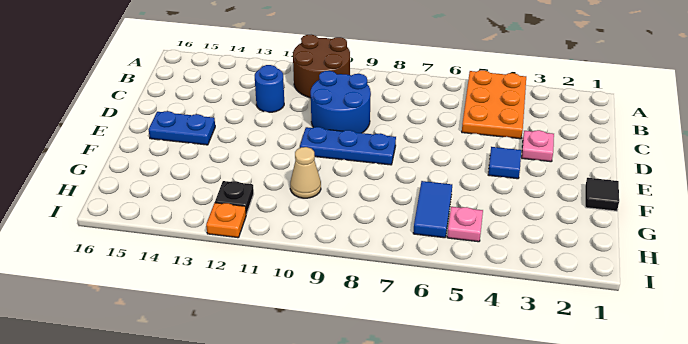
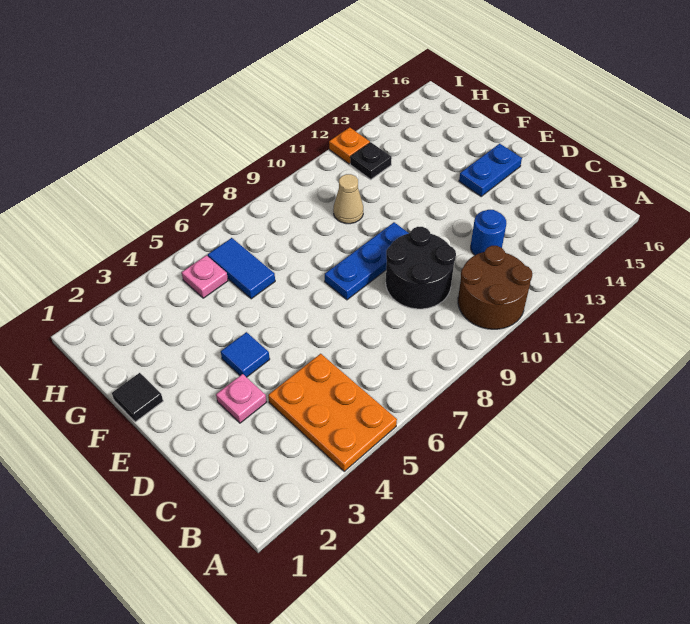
blue 2x2 round brick [311,71,371,133] -> black 2x2 round brick [386,227,456,309]

